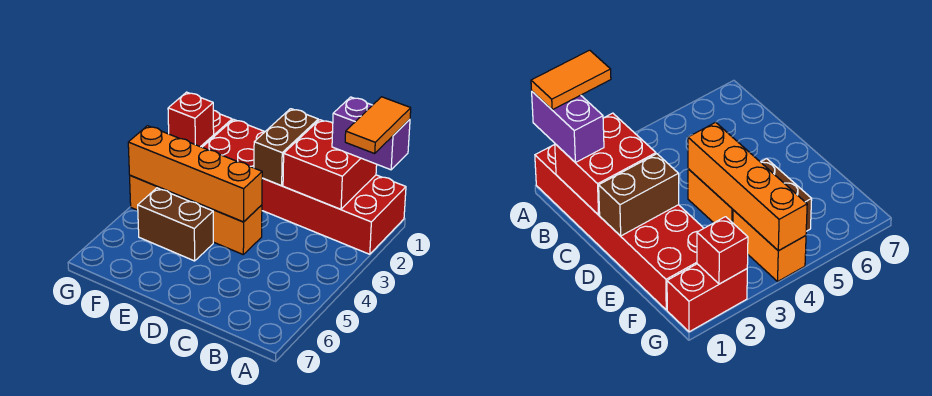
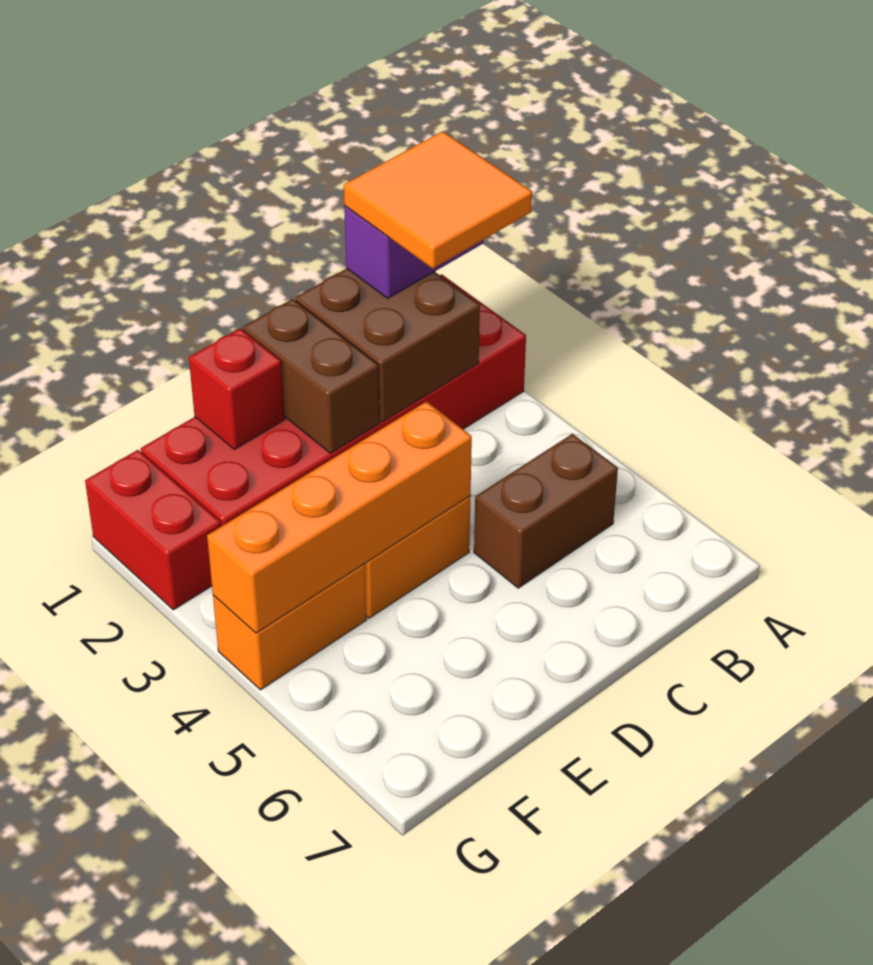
orange 1x2 tile [345,97,411,153] -> orange 2x2 tile [344,131,532,269]
red 2x2 brick [283,120,377,209] -> brown 2x2 brick [295,268,480,422]
brown 1x2 brick [138,188,213,261] -> brown 1x2 brick moved to [474,434,618,588]
red 1x1 brick [168,92,214,147] -> red 1x1 brick moved to [189,328,285,449]

